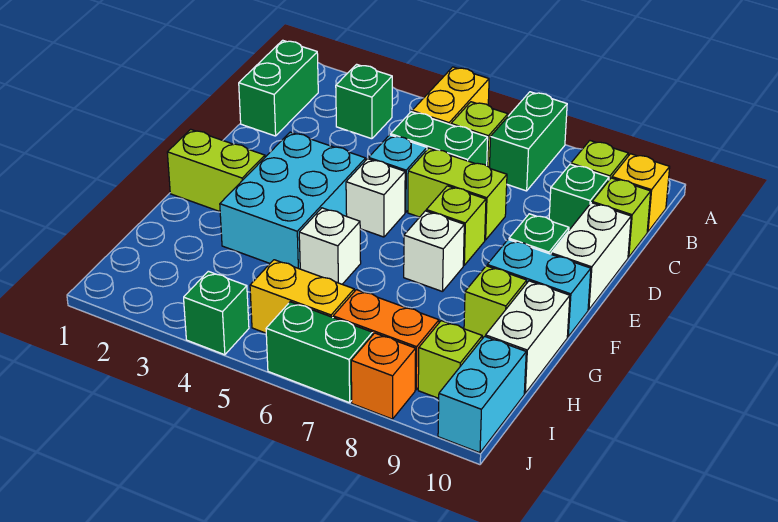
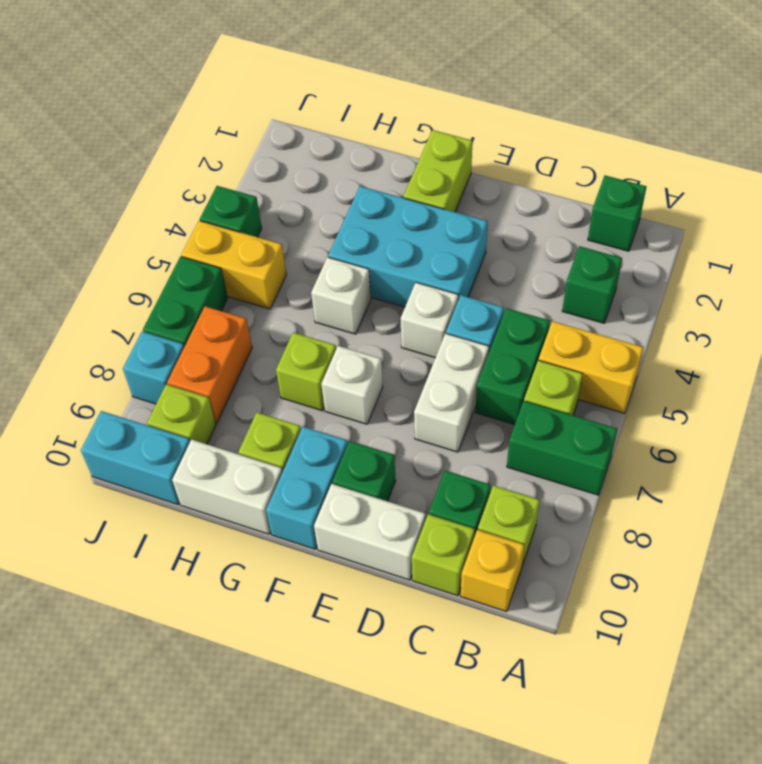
green 1x2 brick [239,40,318,136] -> green 1x1 brick [588,175,646,251]
lime 1x2 brick [408,148,507,240] -> white 1x2 brick [414,334,489,452]
lime 1x1 brick [426,186,486,265] -> lime 1x1 brick moved to [276,332,336,411]
yellow 1x2 brick [250,260,354,333] -> yellow 1x2 brick turned to [181,221,286,309]
orange 1x1 brick [351,333,416,419] -> cyan 1x1 brick [123,332,184,404]

